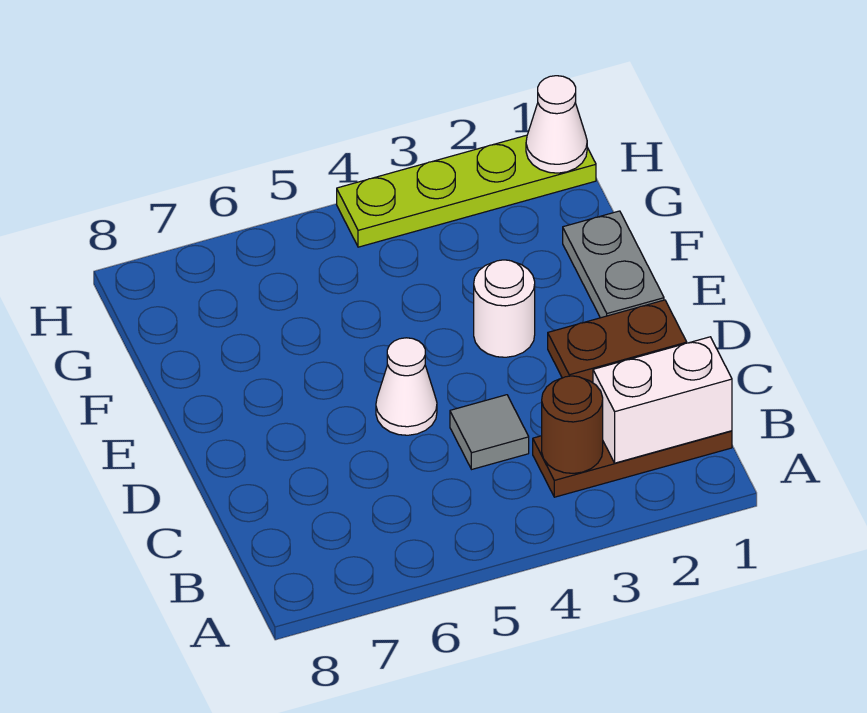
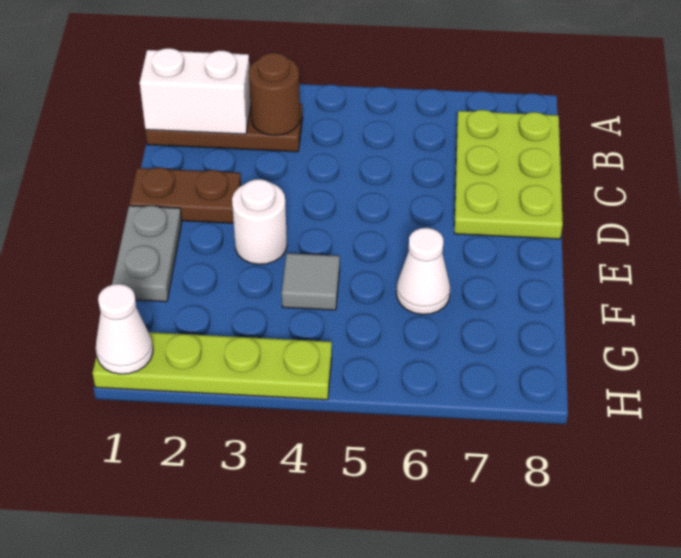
none -> lime 2x3 plate [454,110,563,239]
grey 1x1 tile [450,395,529,469] -> grey 1x1 tile moved to [282,253,340,310]
white 1x1 cone [376,338,437,435] -> white 1x1 cone moved to [396,228,450,315]

